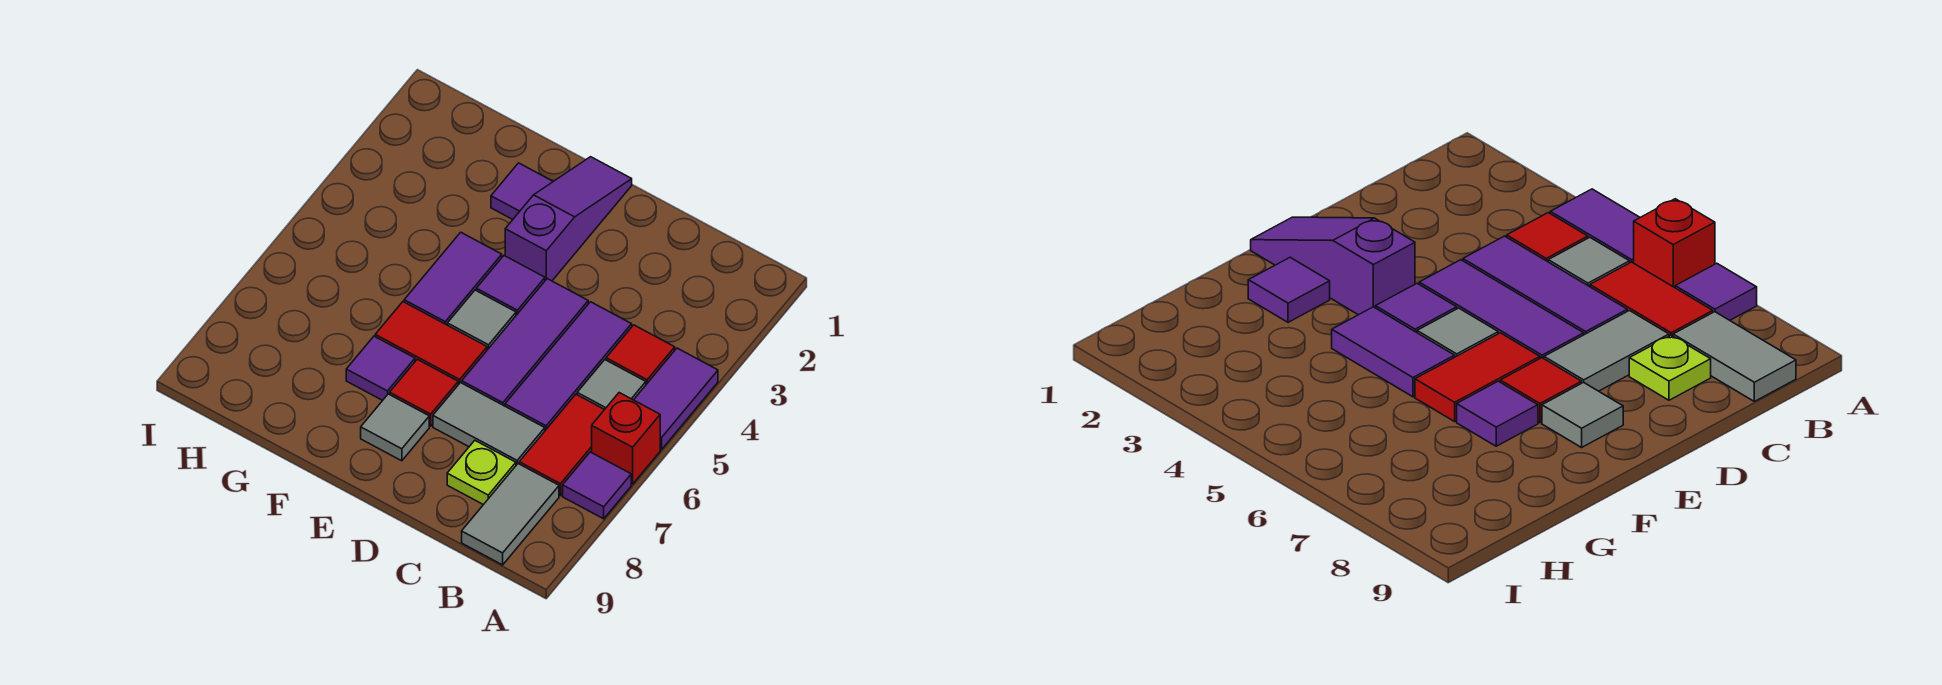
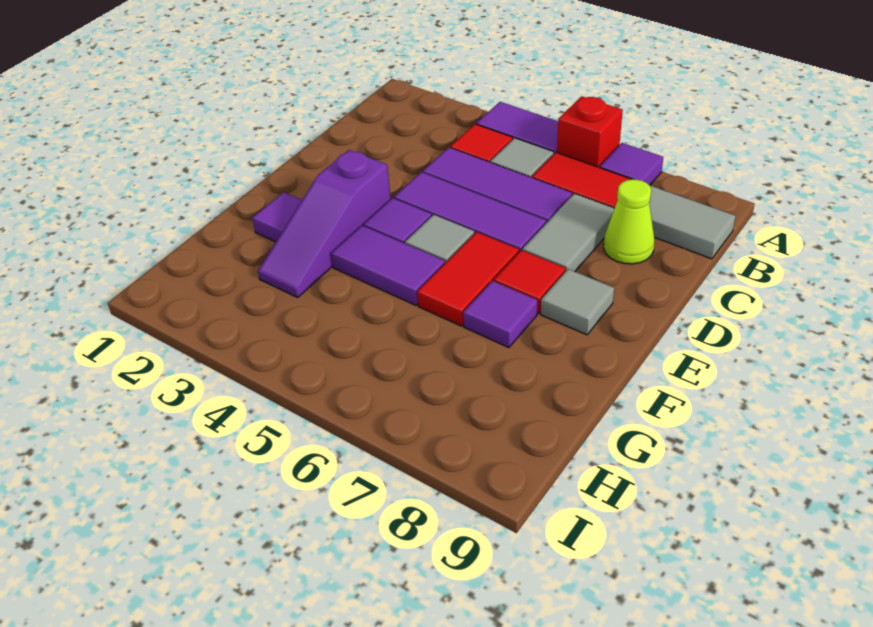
lime 1x1 plate [447,441,516,505] -> lime 1x1 cone [604,179,654,264]
purple 1x3 slope [505,157,632,281] -> purple 1x3 slope turned to [258,150,391,297]

